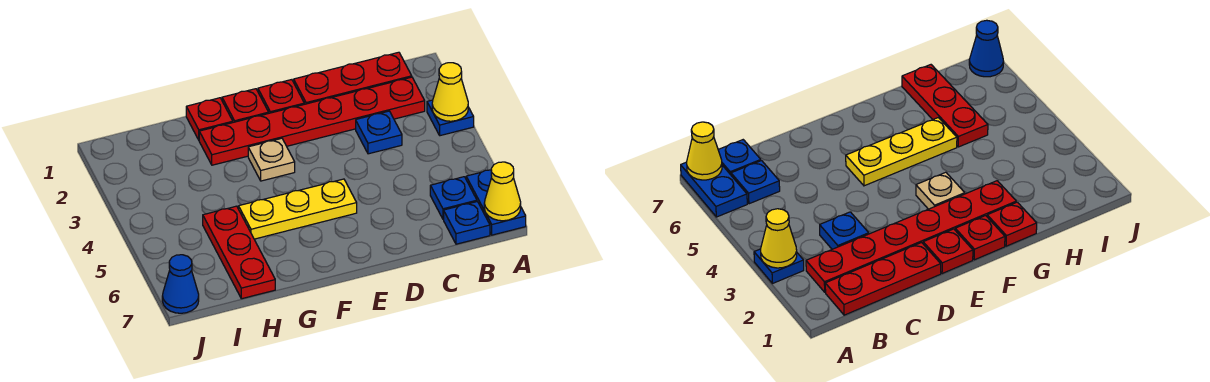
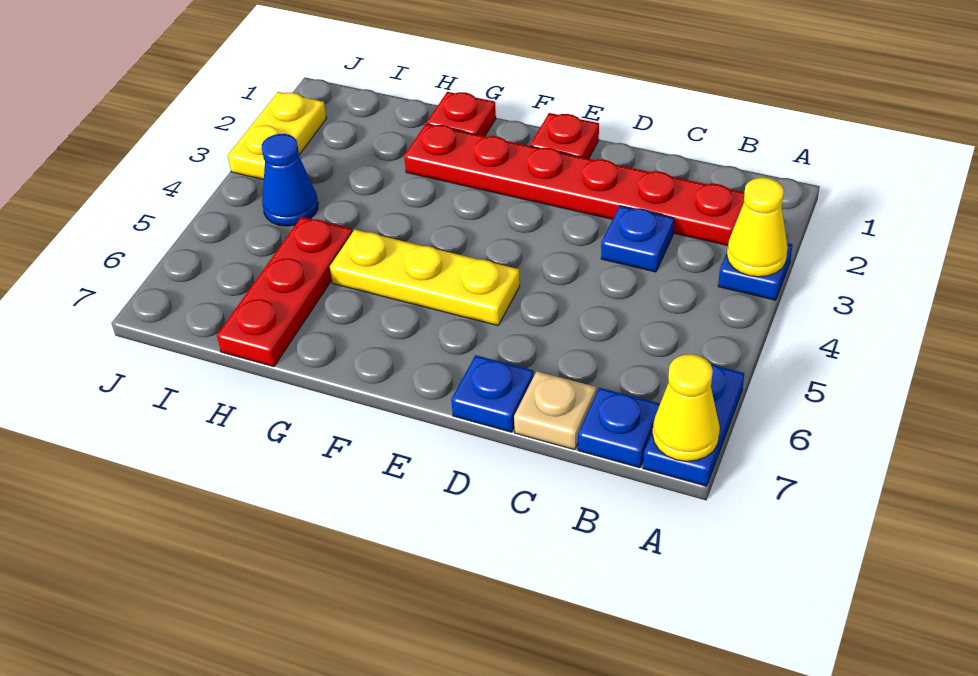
red 1x3 plate [294,52,412,104] -> none
blue 1x1 plate [430,177,477,219] -> blue 1x1 plate moved to [451,355,534,432]
red 1x1 plate [222,89,269,122] -> none
tan 1x1 plate [248,138,295,181] -> tan 1x1 plate moved to [514,371,596,450]
none -> yellow 1x2 plate [228,92,326,180]
blue 1x1 cone [162,255,199,313] -> blue 1x1 cone moved to [262,134,318,226]

